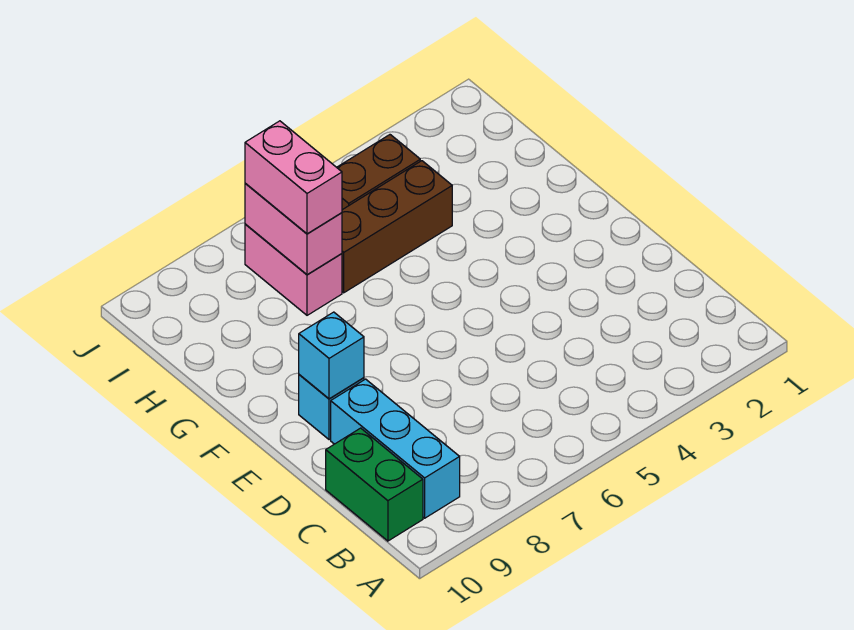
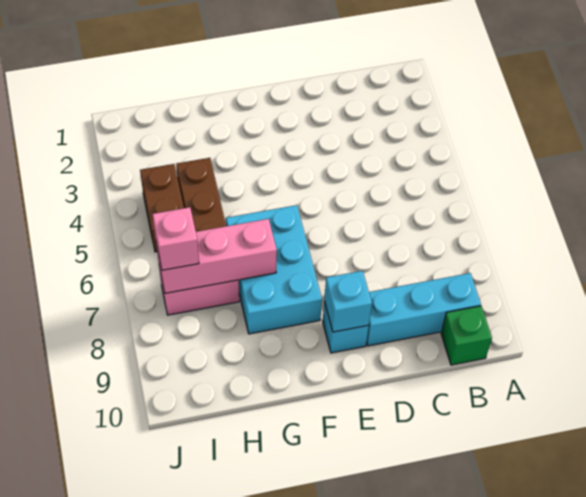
green 1x2 brick [326,428,423,541] -> green 1x1 brick [441,306,492,365]
none -> cyan 2x3 brick [226,205,322,334]
pink 1x2 brick [245,183,342,275] -> pink 1x3 brick [156,219,277,293]
pink 1x2 brick [245,121,342,234] -> pink 1x1 brick [152,207,199,270]

